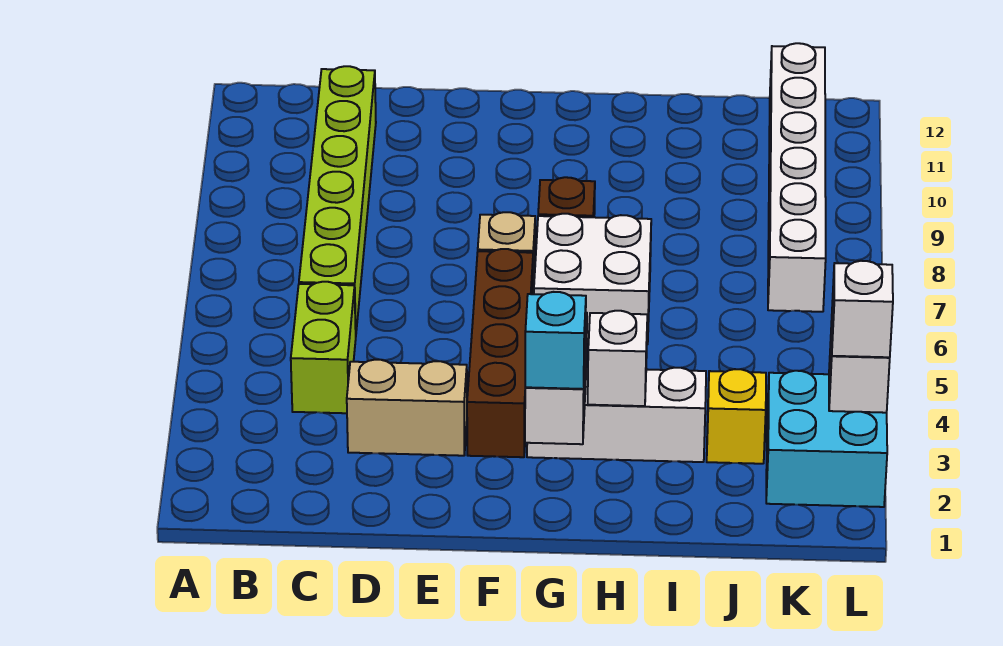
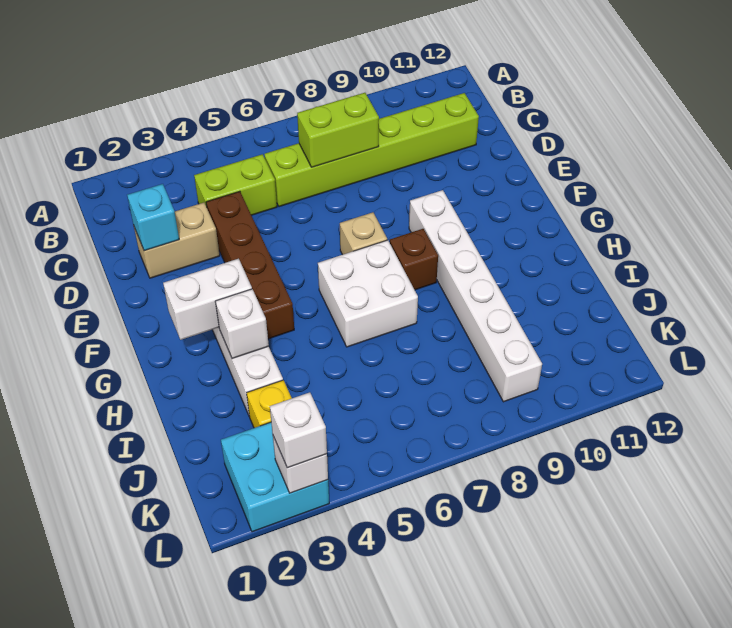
none -> lime 1x2 brick [297,93,379,167]
tan 1x2 brick [347,360,467,456] -> tan 1x2 brick turned to [134,203,220,278]
brown 1x4 brick [467,249,533,457] -> brown 1x4 brick turned to [206,191,294,339]
cyan 1x1 brick [525,292,586,389] -> cyan 1x1 brick moved to [127,184,179,251]
white 1x6 brick [768,43,826,312] -> white 1x6 brick turned to [409,190,542,402]

